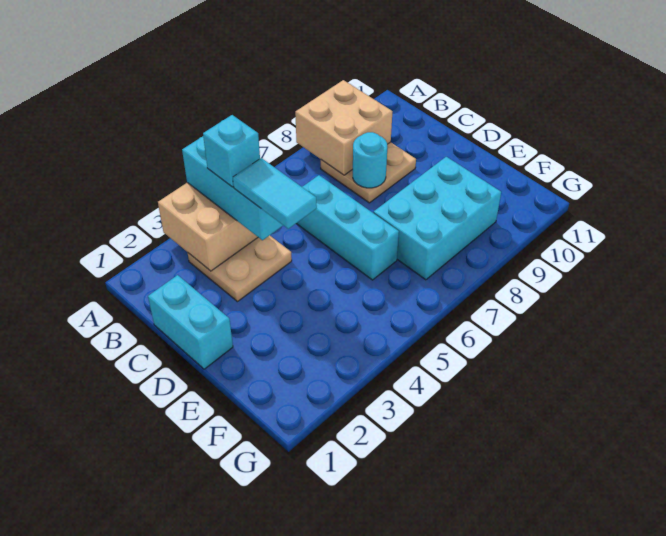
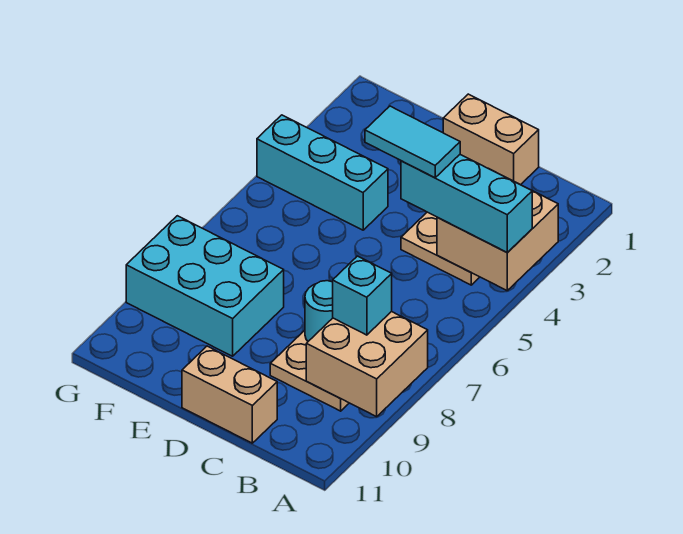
cyan 1x1 brick [203,115,260,187] -> cyan 1x1 brick moved to [333,256,392,335]
cyan 1x2 brick [148,275,233,369] -> tan 1x2 brick [443,94,539,185]
cyan 1x3 brick [296,175,399,280] -> cyan 1x3 brick moved to [257,115,388,230]
none -> tan 1x2 brick [182,346,277,443]
cyan 2x3 brick [373,157,501,280] -> cyan 2x3 brick turned to [126,216,284,356]

